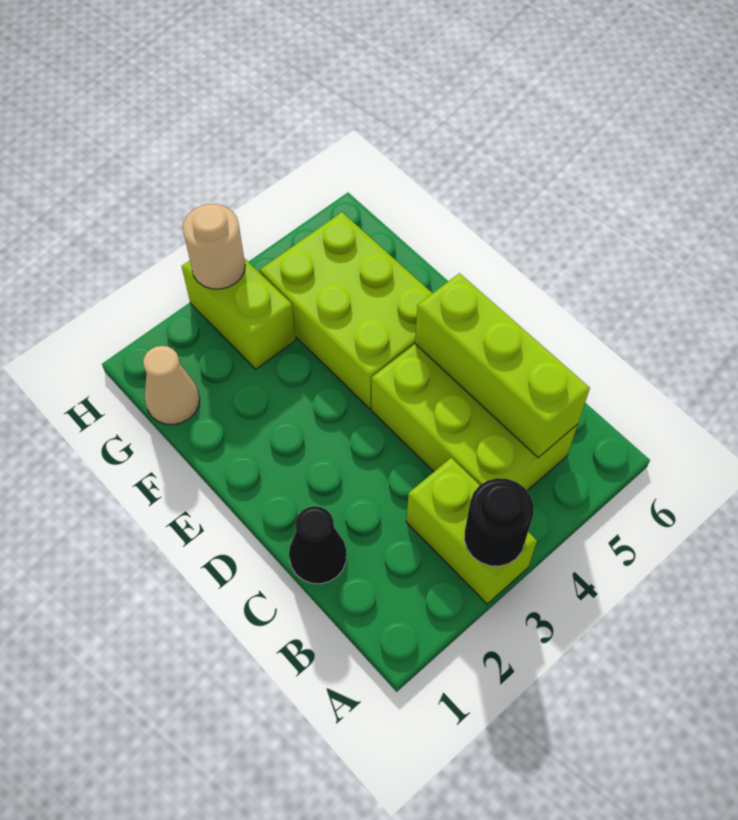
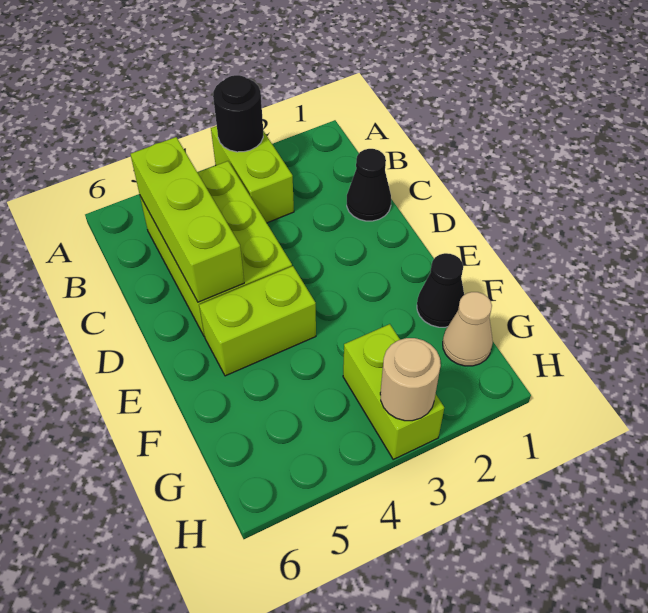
lime 2x3 brick [260,212,432,409] -> lime 1x2 brick [199,266,316,376]
none -> black 1x1 cone [417,253,464,327]

